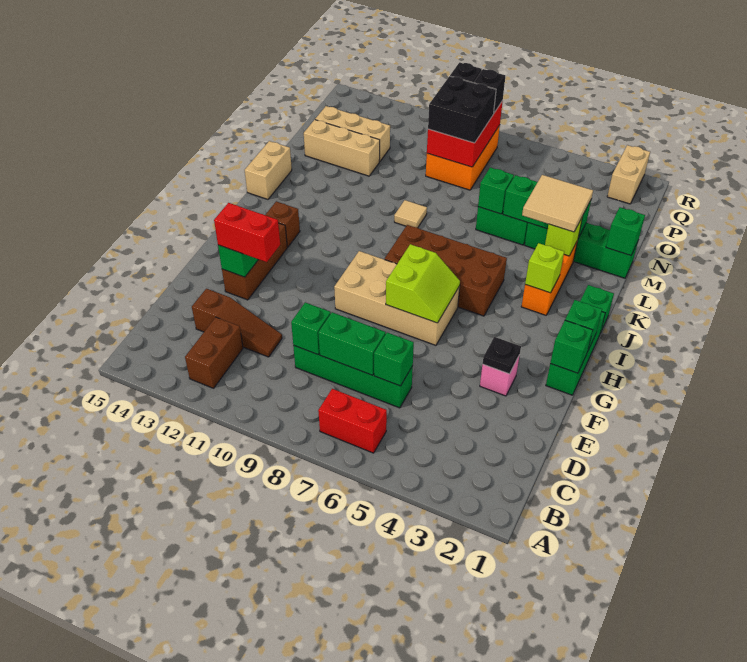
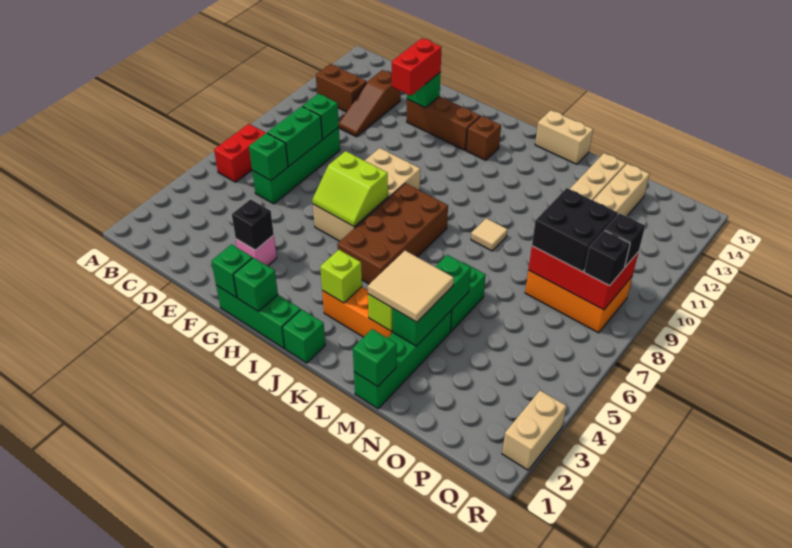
black 1x1 plate [483,337,521,374] -> black 1x1 brick [232,199,274,250]
green 1x1 brick [478,168,514,214] -> none
tan 1x2 brick [607,145,650,204] -> tan 1x2 brick turned to [502,390,566,470]

